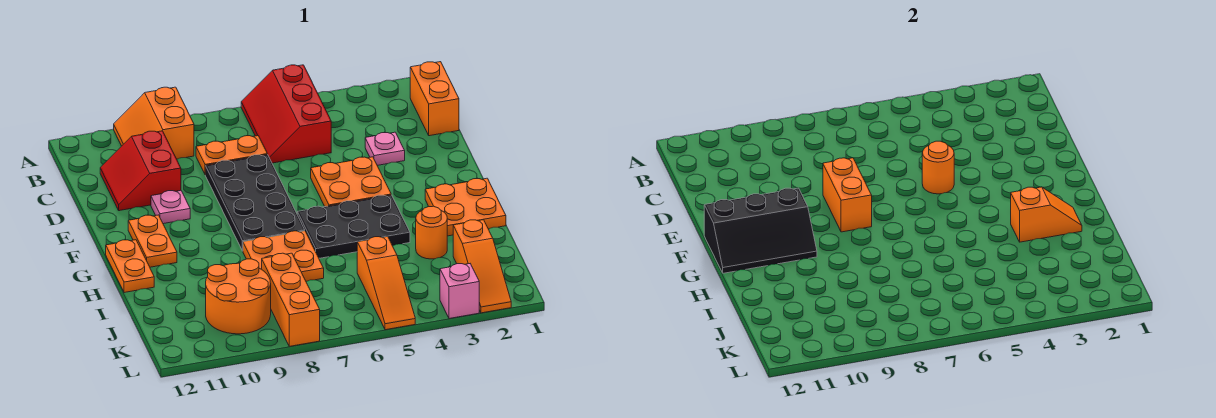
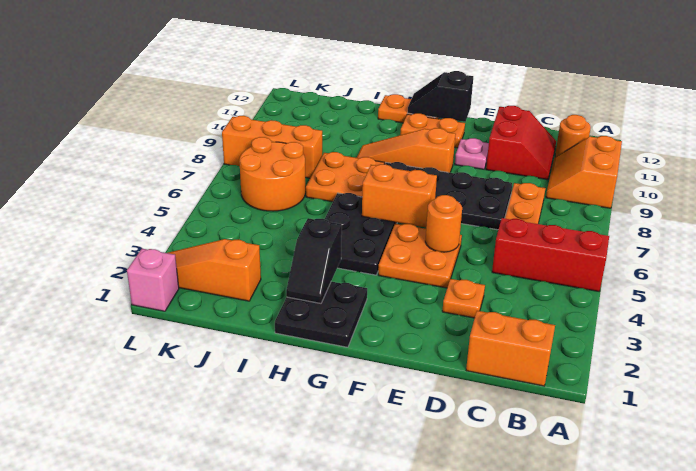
orange 2x2 slope [114,87,194,159] -> orange 2x2 slope turned to [546,136,622,208]
red 2x2 slope [100,131,181,211] -> red 2x2 slope turned to [486,106,556,180]
pink 1x1 plate [365,132,405,165] -> orange 1x1 plate [442,279,485,318]
orange 1x2 brick [823,158,872,232] -> orange 1x2 brick moved to [362,164,437,227]
black 2x3 slope [704,188,817,273] -> black 1x2 slope [408,71,473,122]
orange 2x2 plate [425,178,506,236] -> black 2x2 plate [275,282,367,347]
orange 1x2 slope [1011,187,1082,242] -> black 1x2 slope [286,218,342,303]
orange 1x1 round brick [416,206,447,259] -> orange 1x1 round brick moved to [555,115,591,157]
orange 1x3 slope [357,236,415,330] -> orange 1x3 slope moved to [357,128,456,173]
orange 2x2 round brick [206,259,271,334] -> orange 2x2 round brick moved to [239,137,306,211]
pink 1x1 brick [440,264,479,319] -> pink 1x1 brick moved to [127,249,179,311]

